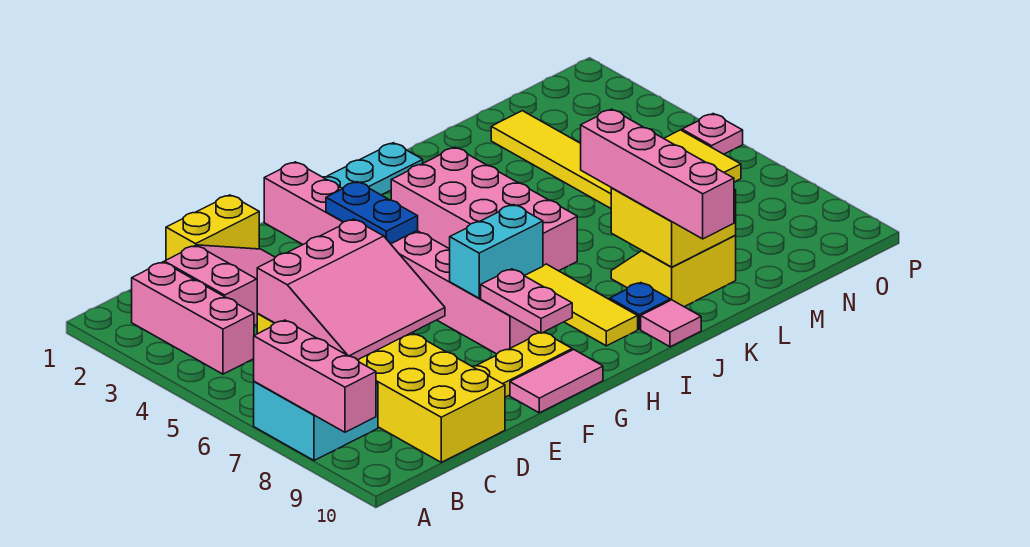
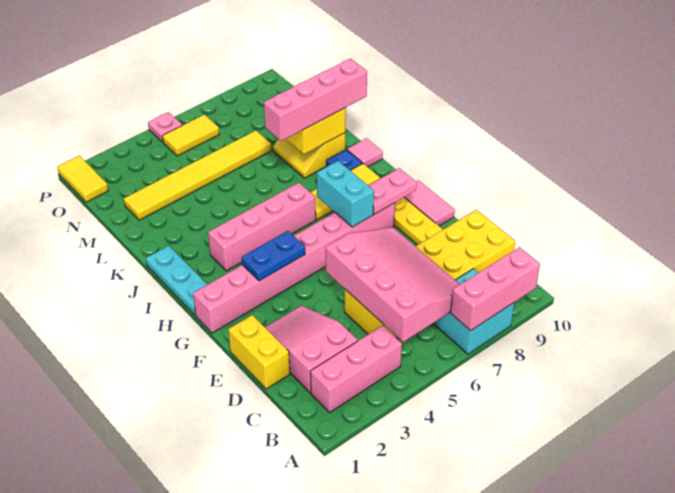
pink 3x3 slope [257,219,445,360] -> pink 3x4 slope [326,227,460,342]
pink 2x4 brick [391,147,577,271] -> pink 1x4 brick [208,183,316,271]
none -> yellow 1x2 tile [57,156,108,202]

